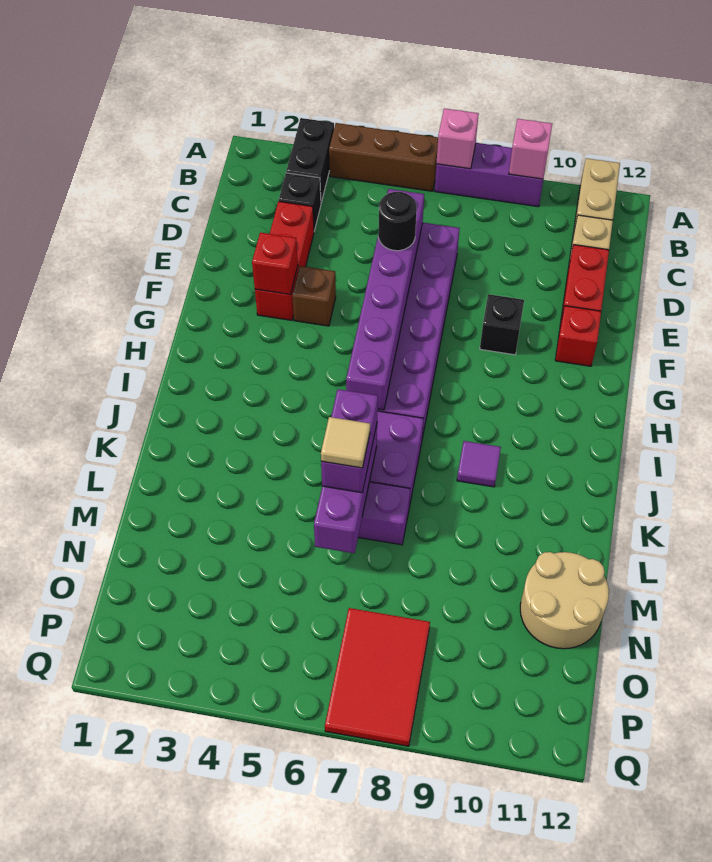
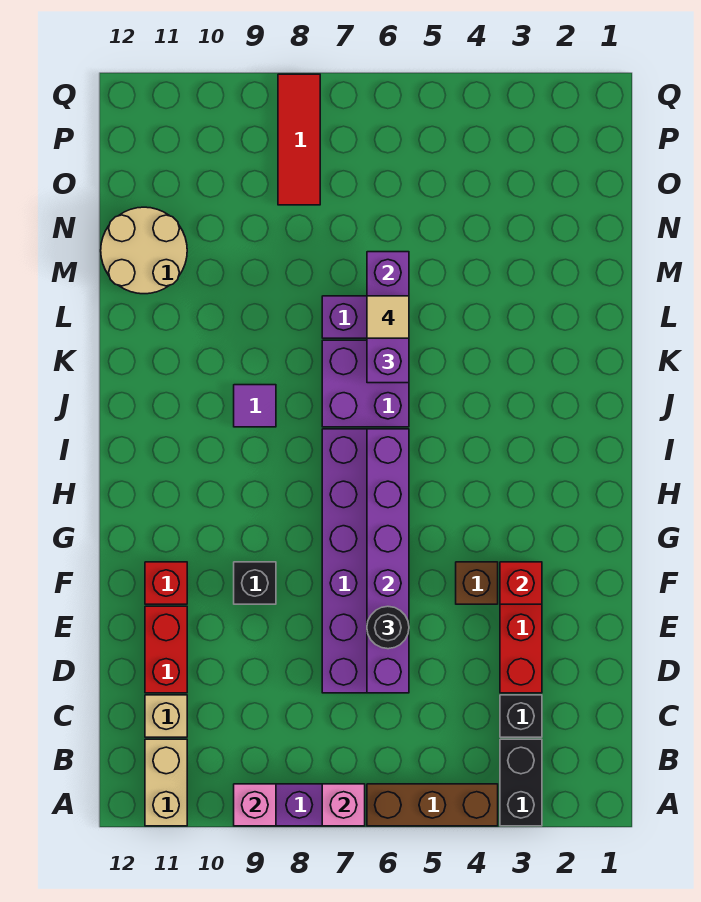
red 2x3 tile [325,608,430,746] -> red 1x3 tile [278,74,320,205]

